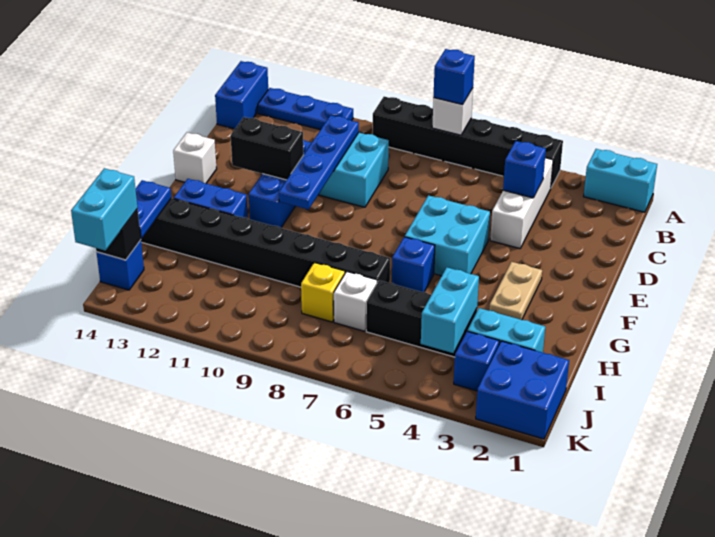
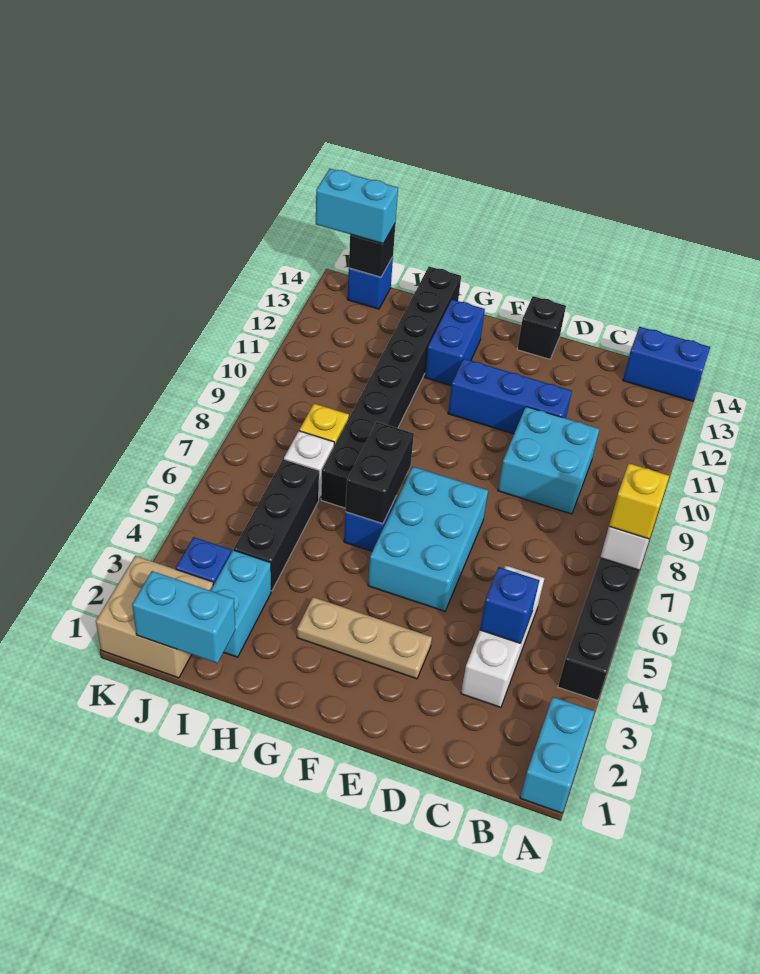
blue 1x1 brick [434,49,475,105] -> yellow 1x1 brick [609,463,669,539]
blue 1x3 plate [258,88,353,130] -> none
white 1x3 brick [490,158,553,249] -> white 1x3 brick turned to [461,566,544,707]
blue 1x4 plate [279,115,359,209] -> none
cyan 2x2 brick [405,195,490,276] -> cyan 2x3 brick [368,467,488,611]
black 1x2 brick [231,117,304,180] -> black 1x2 brick moved to [345,422,414,524]
white 1x1 brick [173,133,217,183] -> black 1x1 brick [517,296,566,359]
tan 1x2 plate [489,262,542,320] -> tan 1x3 plate [297,597,432,679]
blue 1x2 plate [135,180,171,238] -> none
cyan 1x2 brick [421,268,479,353] -> cyan 1x2 brick moved to [132,571,235,663]
blue 2x2 brick [476,341,569,439] -> tan 2x2 brick [96,556,213,678]

